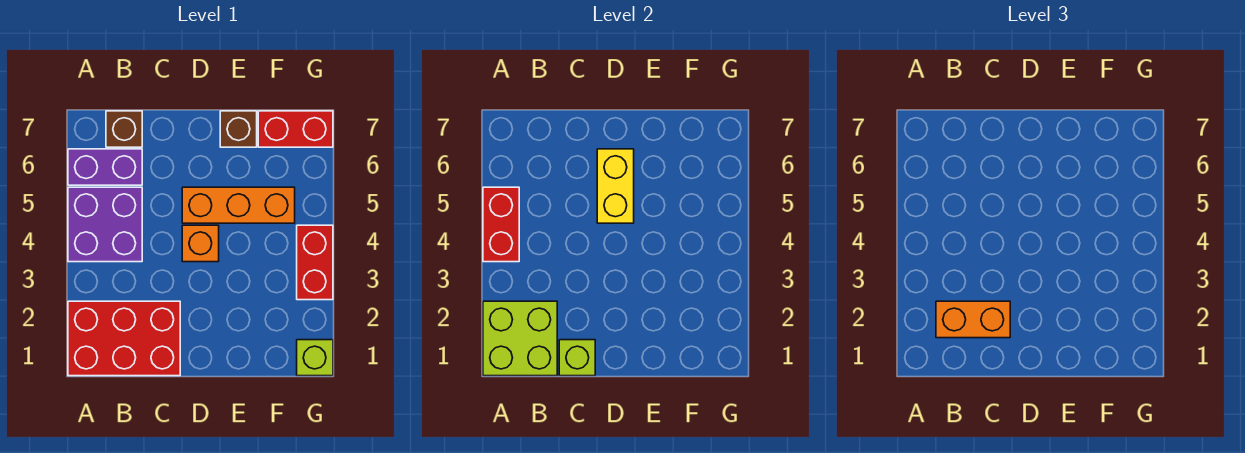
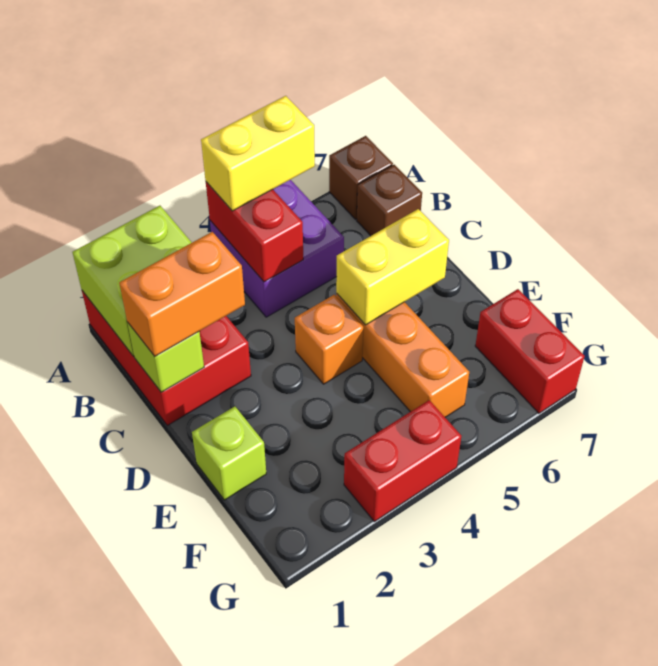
red 1x2 brick [483,187,519,262] -> red 1x2 brick turned to [206,182,303,282]
none -> yellow 1x2 brick [201,96,315,211]
purple 1x2 brick [68,149,142,185] -> none
orange 1x2 brick [936,301,1010,338] -> orange 1x2 brick turned to [119,232,245,356]
brown 1x1 brick [220,111,257,147] -> brown 1x1 brick moved to [329,136,393,220]
lime 1x1 brick [297,340,333,376] -> lime 1x1 brick moved to [192,406,266,500]

